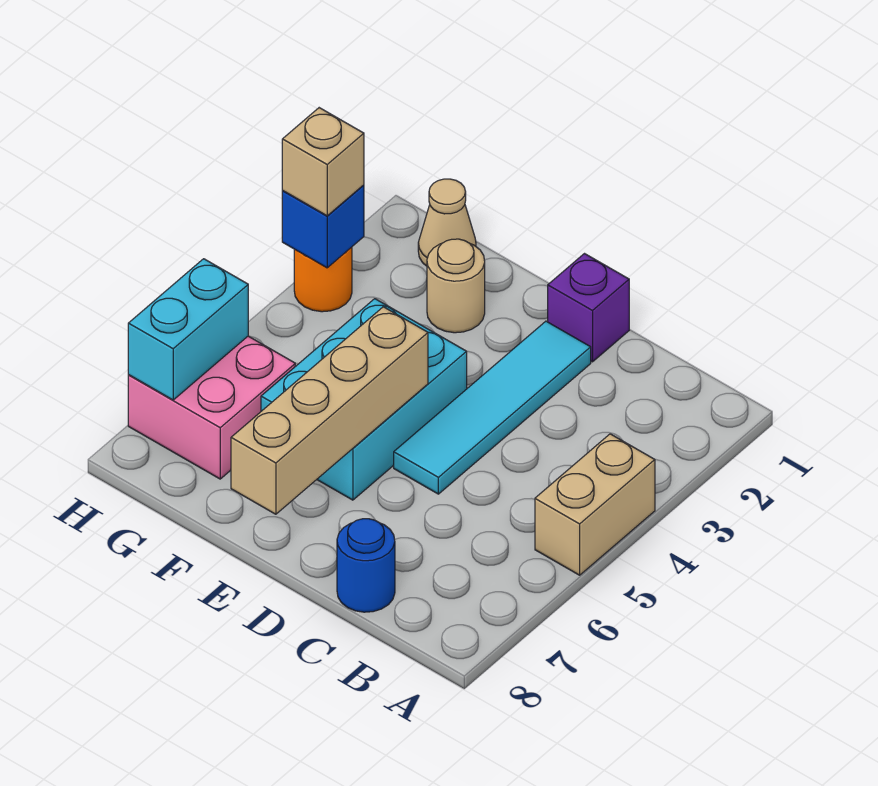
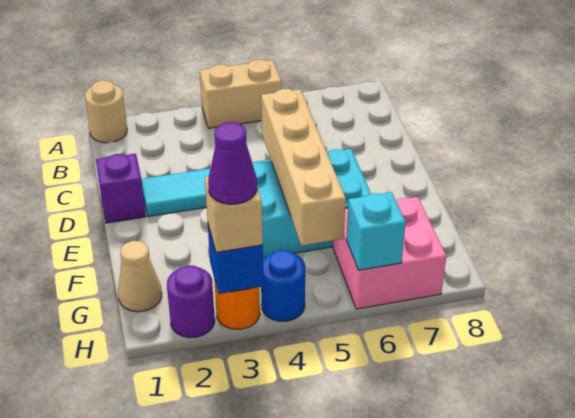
blue 1x1 round brick [337,519,395,612] -> blue 1x1 round brick moved to [261,250,305,321]
tan 1x4 brick [231,307,428,514] -> tan 1x4 brick turned to [261,89,346,246]
tan 1x1 round brick [427,239,485,333] -> tan 1x1 round brick moved to [85,80,127,143]
none -> purple 1x1 round brick [167,265,215,338]
none -> purple 1x1 cone [208,122,257,204]
cyan 1x2 brick [128,259,248,400] -> cyan 1x1 brick [346,192,406,270]

